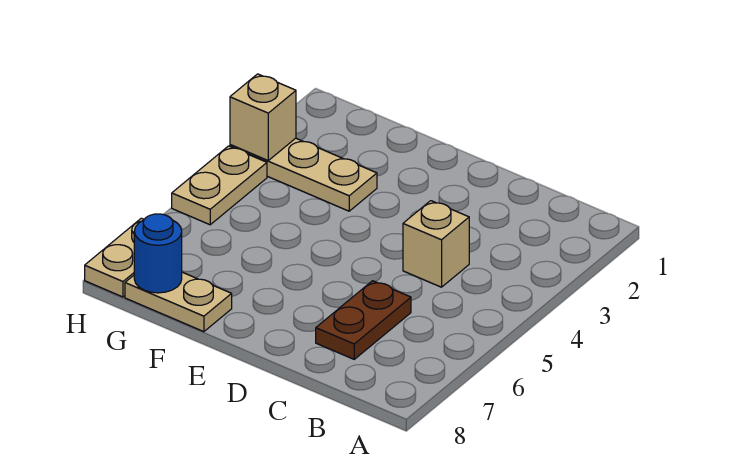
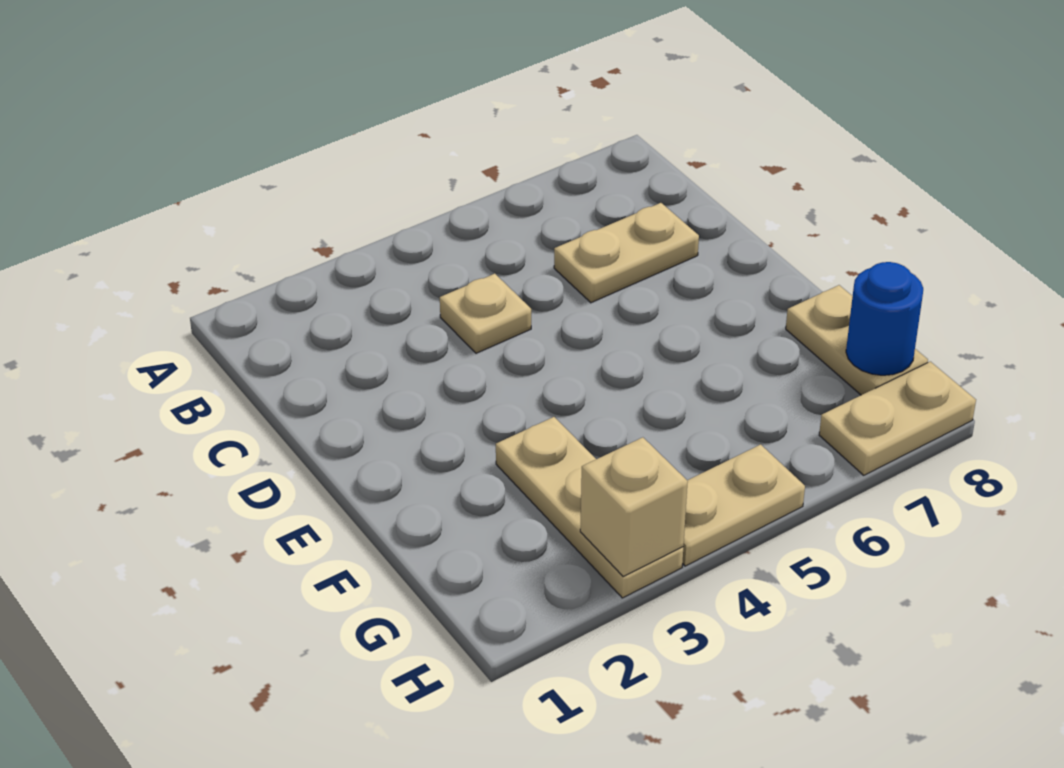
tan 1x1 brick [403,201,469,287] -> tan 1x1 plate [440,274,531,353]
brown 1x2 plate [316,281,411,359] -> tan 1x2 plate [554,203,699,303]

